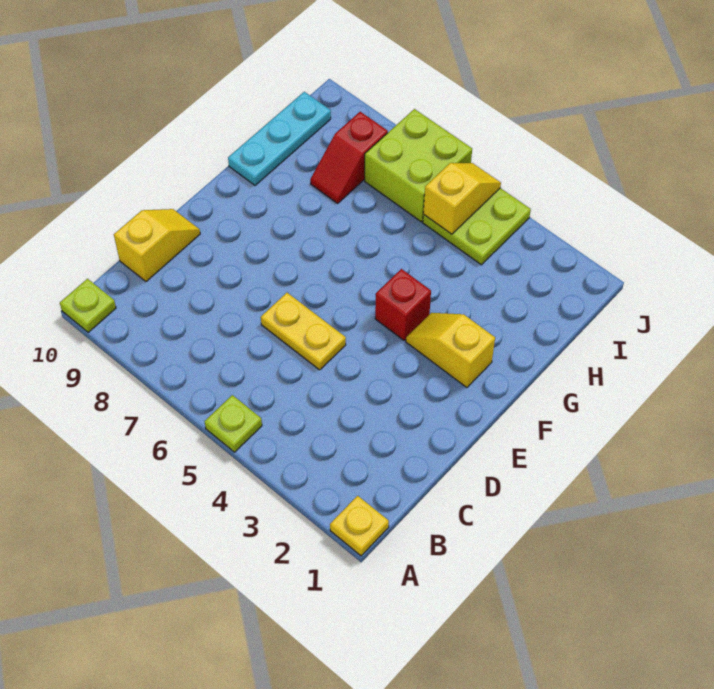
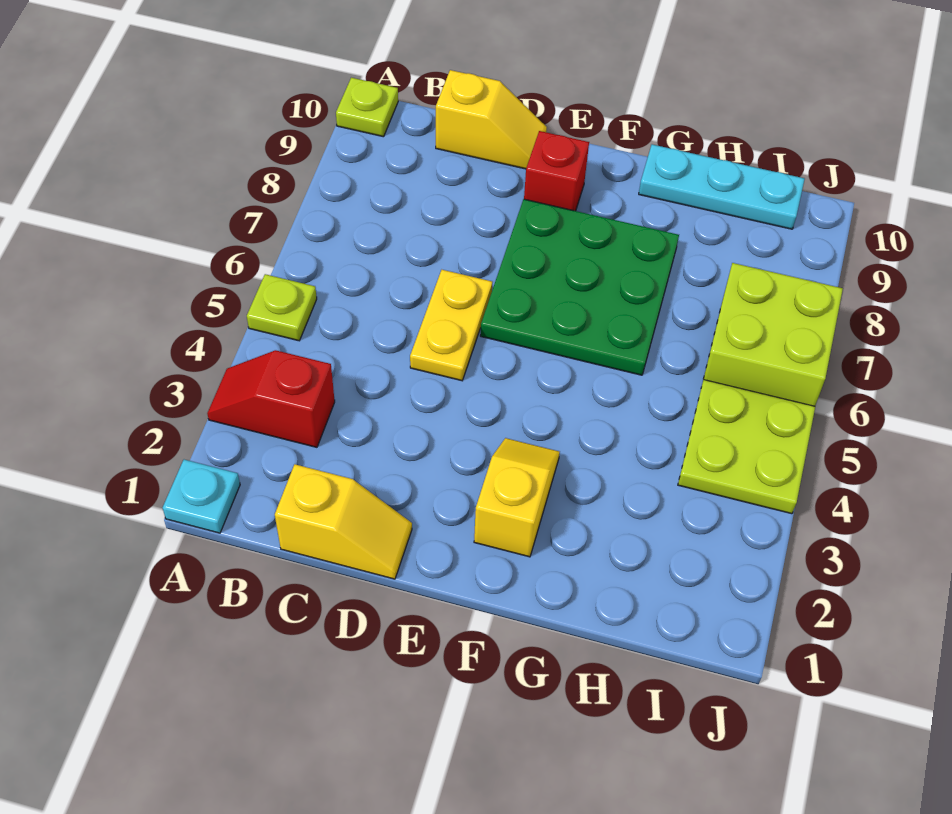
yellow 1x1 plate [330,496,389,556] -> cyan 1x1 plate [163,460,240,533]
none -> green 3x3 plate [480,199,679,375]
red 1x1 brick [375,269,431,340] -> red 1x1 brick moved to [524,131,589,211]
red 1x2 slope [310,112,388,203] -> red 1x2 slope moved to [207,350,335,447]
yellow 1x2 slope [423,163,501,234] -> yellow 1x2 slope moved to [275,464,412,579]

